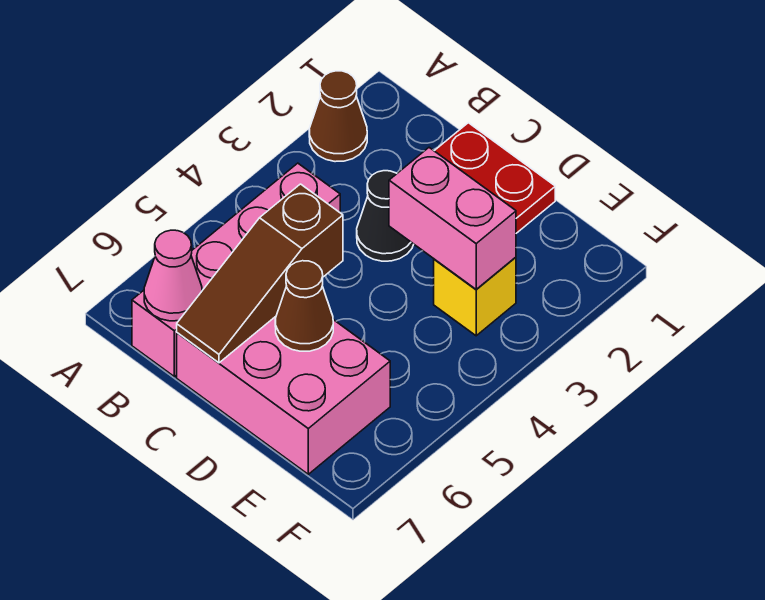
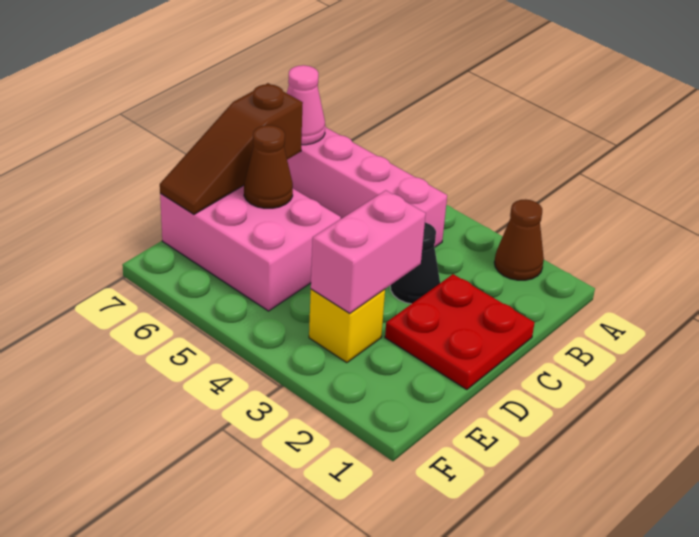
brown 1x3 slope [177,184,343,363] -> brown 1x3 slope turned to [160,83,303,214]
pink 2x3 brick [177,317,390,474] -> pink 2x3 brick turned to [160,185,341,311]

